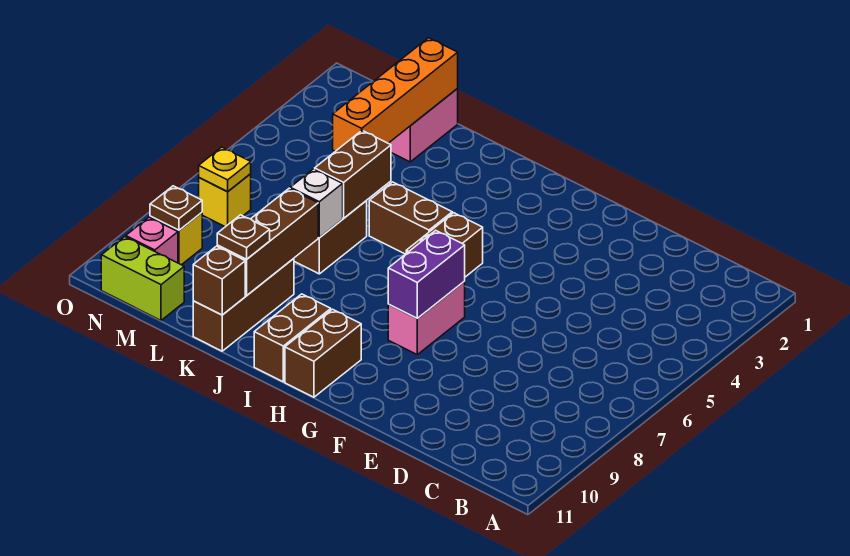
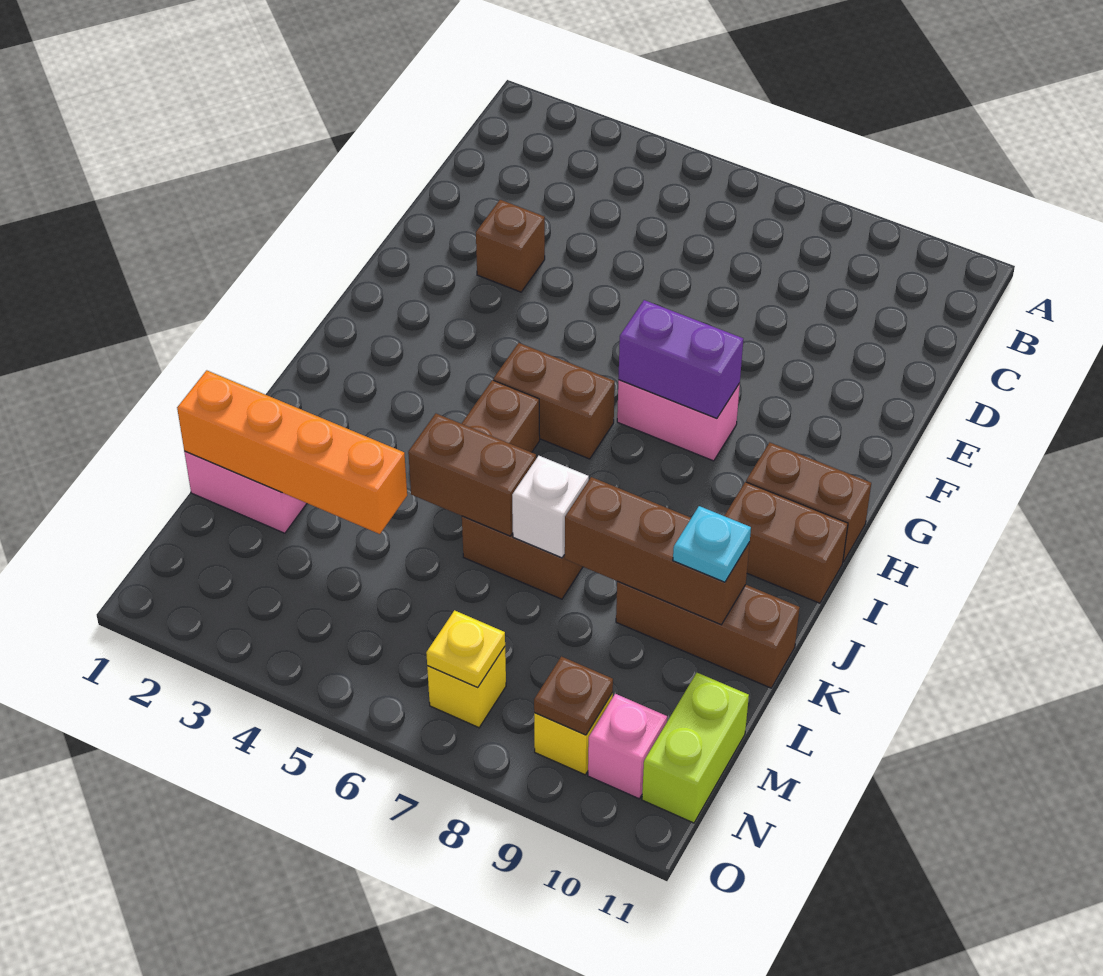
brown 1x1 plate [217,215,270,259] -> cyan 1x1 plate [673,506,751,582]
brown 1x1 brick [193,246,245,315] -> brown 1x1 brick moved to [476,200,545,292]

